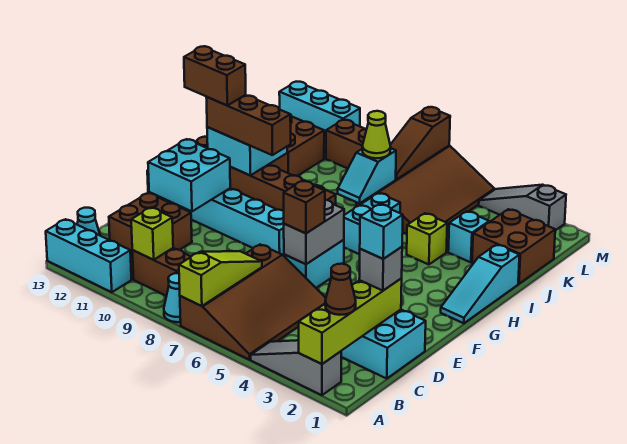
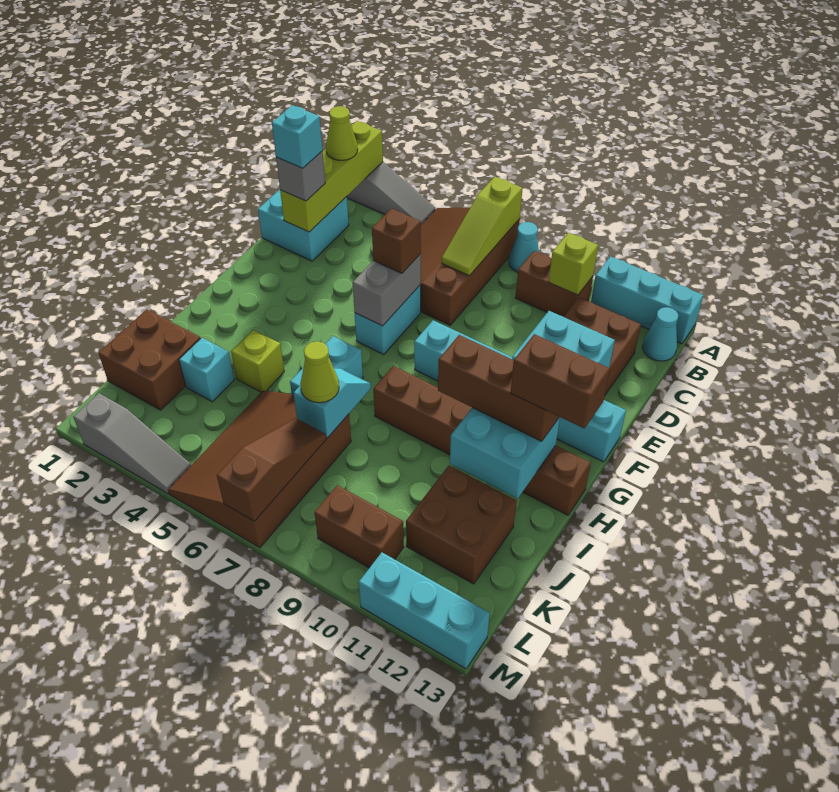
brown 1x1 cone [325,264,356,315] -> lime 1x1 cone [326,106,358,160]
cyan 1x3 slope [441,245,519,323] -> none

